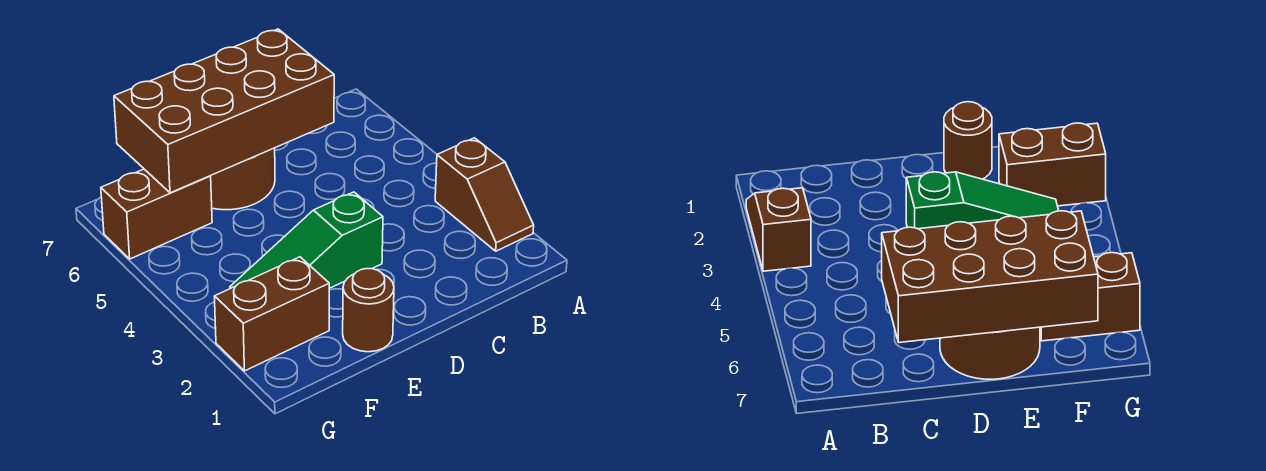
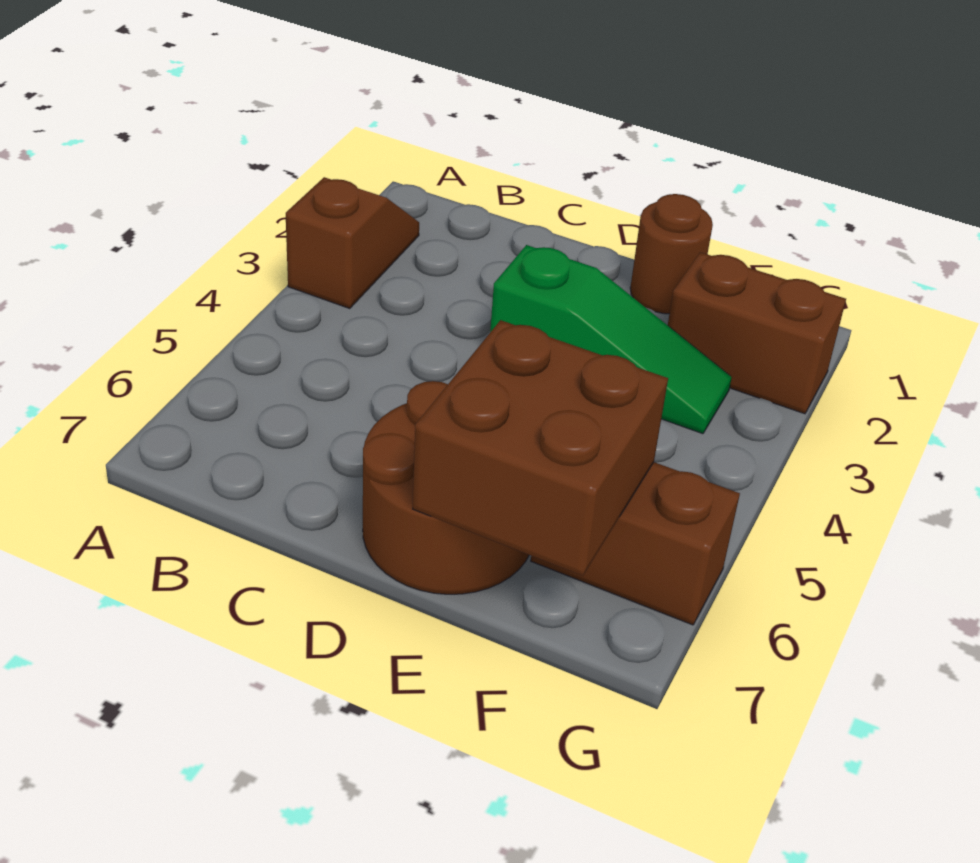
brown 2x4 brick [114,29,334,193] -> brown 2x2 brick [413,320,668,576]

